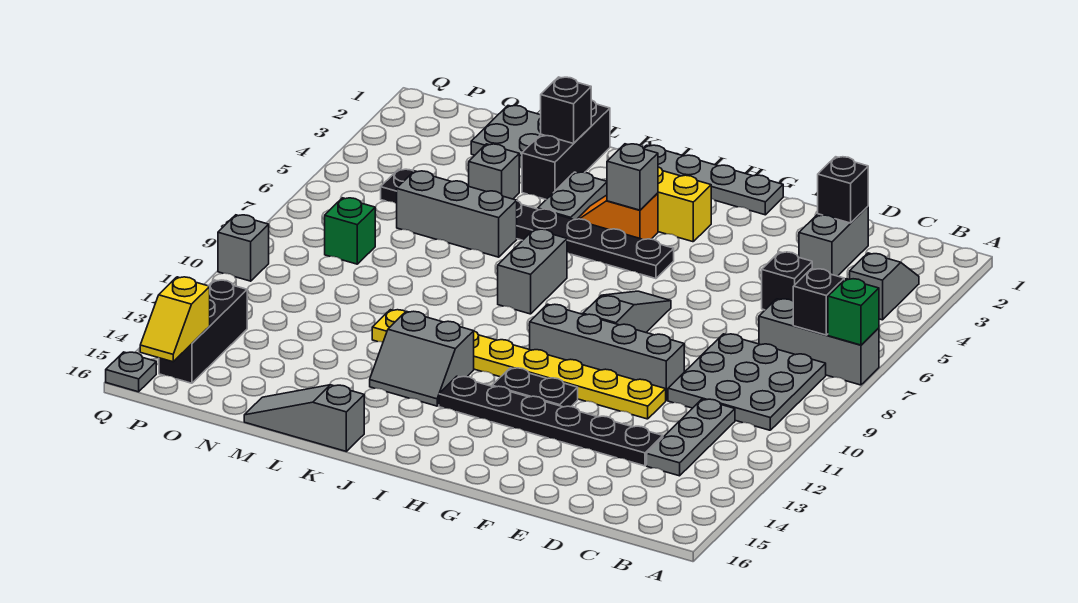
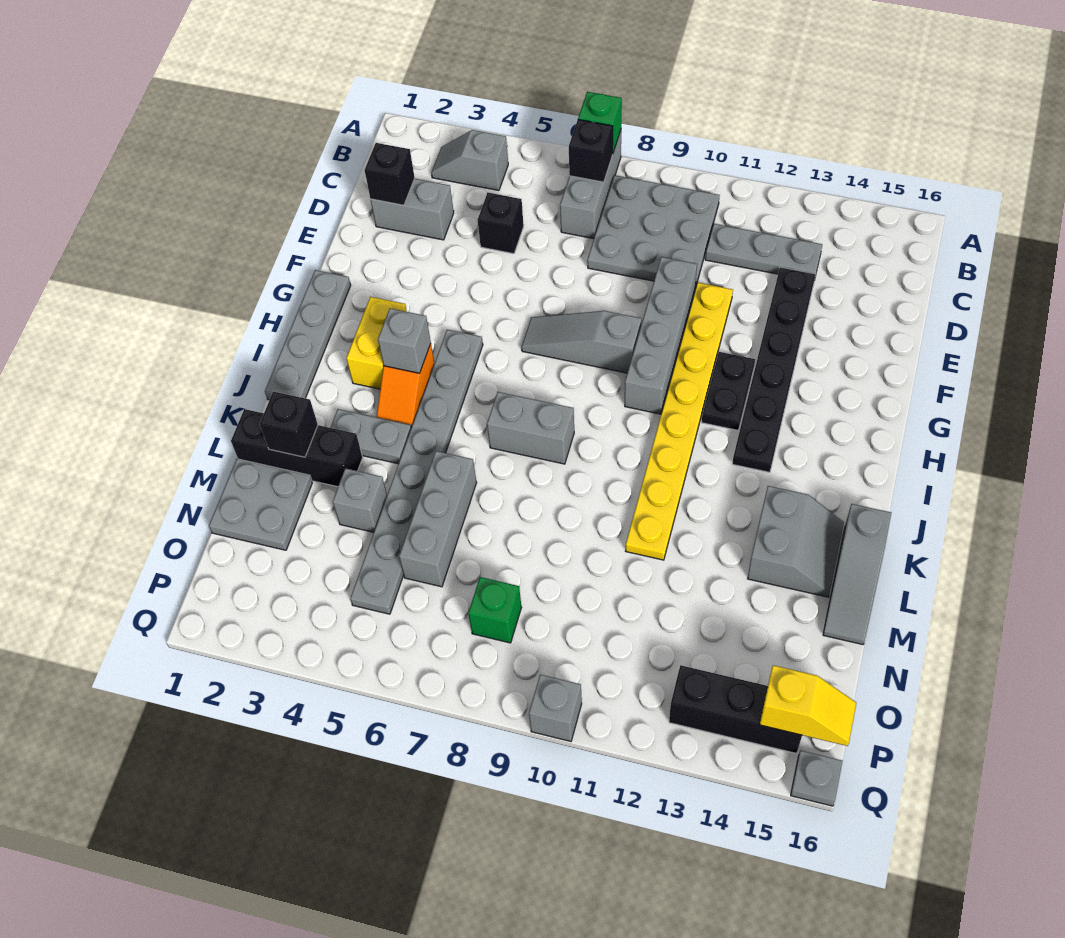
black 1x8 plate [381,169,674,279] -> grey 1x8 plate [350,330,483,614]
grey 2x2 slope [370,311,474,406] -> grey 2x2 slope moved to [748,486,844,597]

